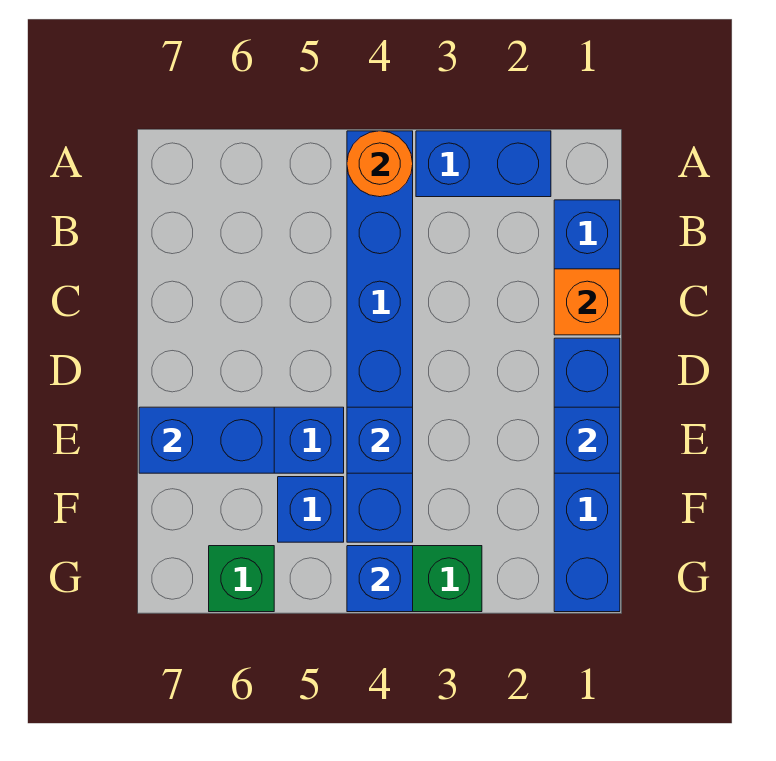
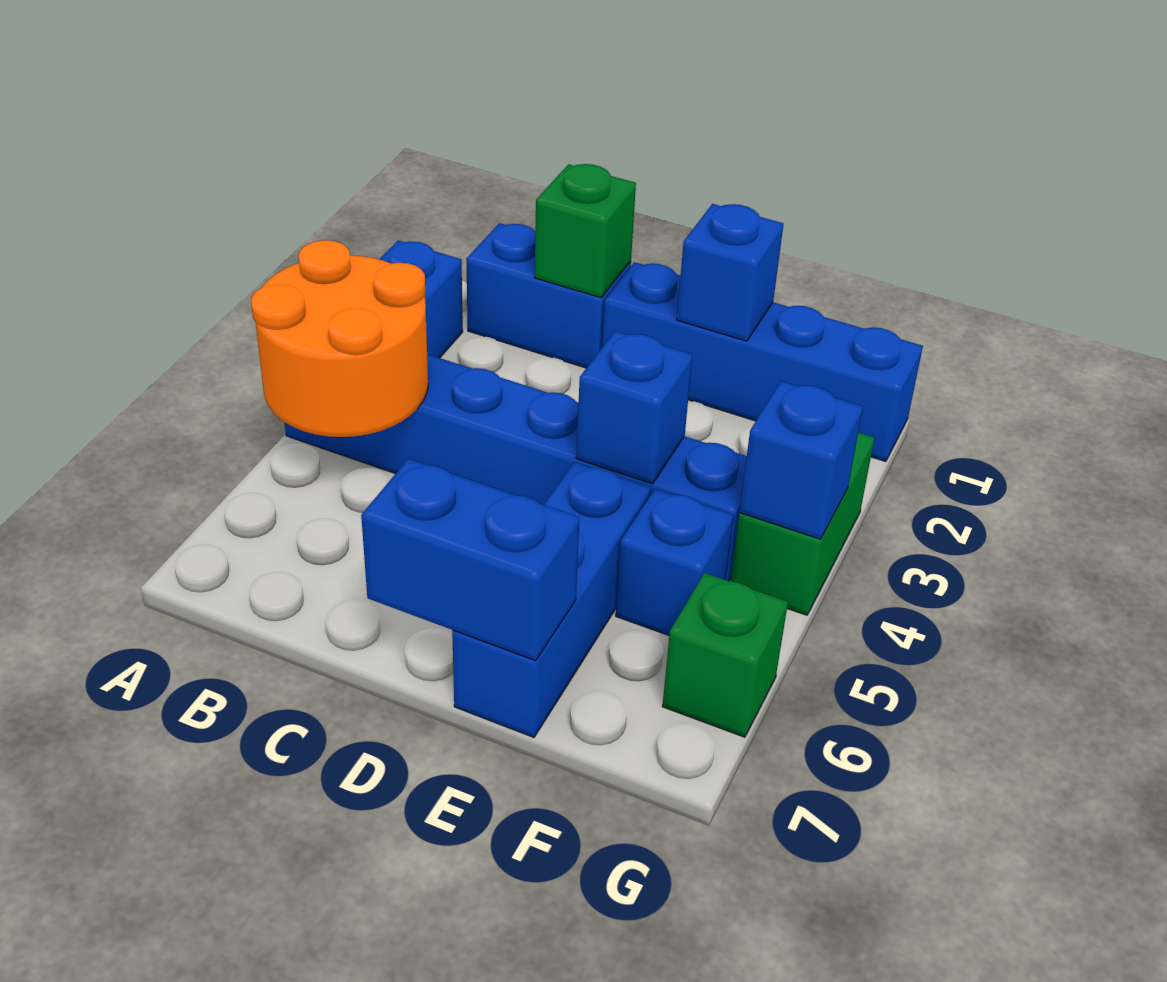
orange 1x1 round brick [347,131,413,197] -> orange 2x2 round brick [251,240,428,437]
orange 1x1 brick [554,269,620,335] -> green 1x1 brick [535,164,636,298]
blue 1x2 brick [139,407,274,473] -> blue 1x2 brick turned to [361,459,579,661]

